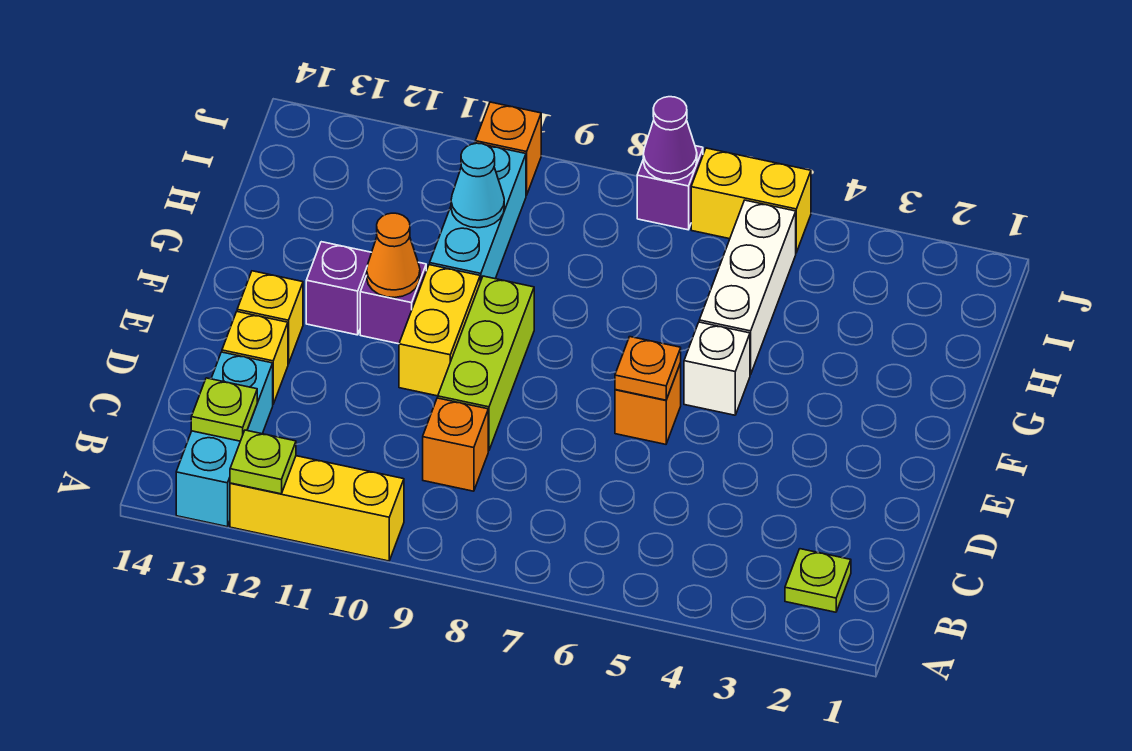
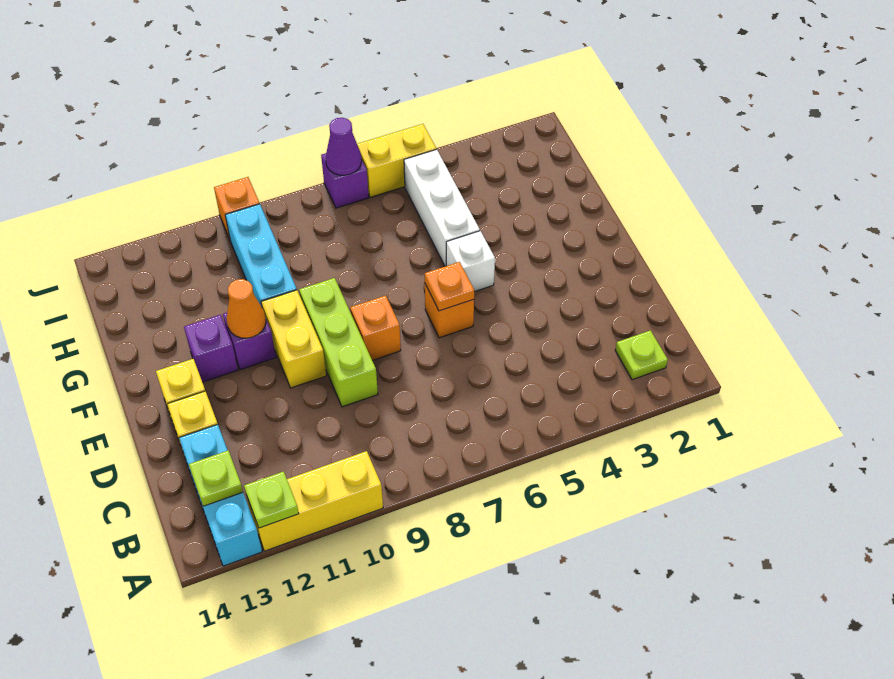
orange 1x1 brick [423,398,488,491] -> orange 1x1 brick moved to [350,296,401,360]
cyan 1x1 cone [451,143,504,228] -> none

